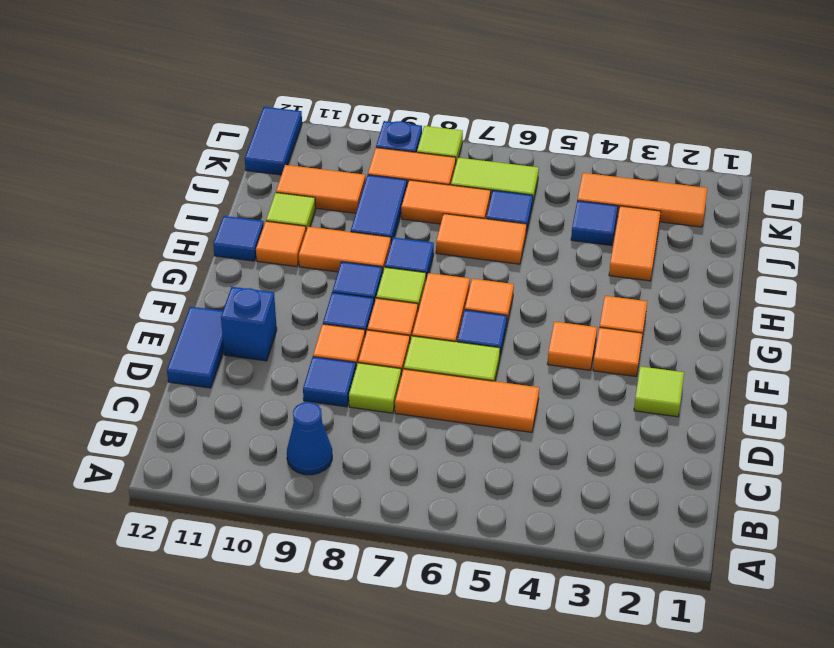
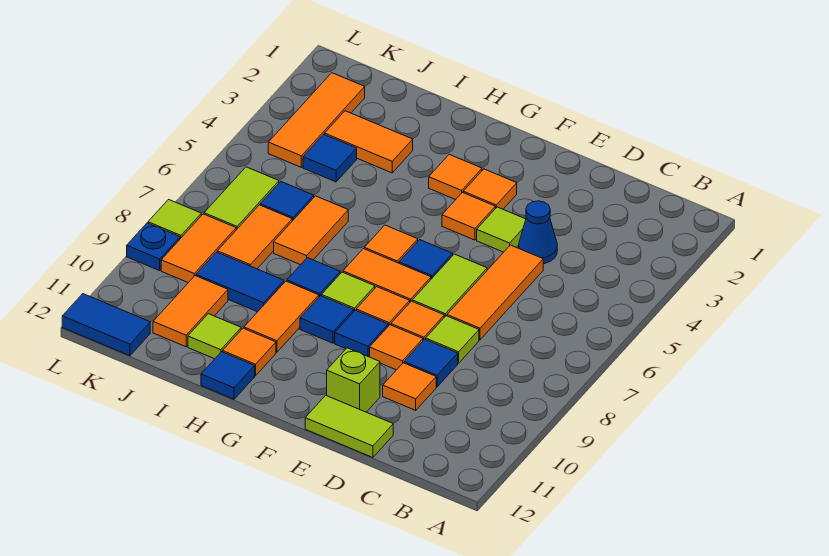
blue 1x1 cone [287,402,332,475] -> blue 1x1 cone moved to [519,201,557,264]
none -> orange 1x1 tile [383,363,436,410]
blue 1x2 tile [167,307,224,388] -> lime 1x2 tile [305,395,393,457]
lime 1x1 tile [634,366,684,417] -> lime 1x1 tile moved to [477,207,526,252]
blue 1x1 brick [221,287,277,361] -> lime 1x1 brick [327,348,380,412]

